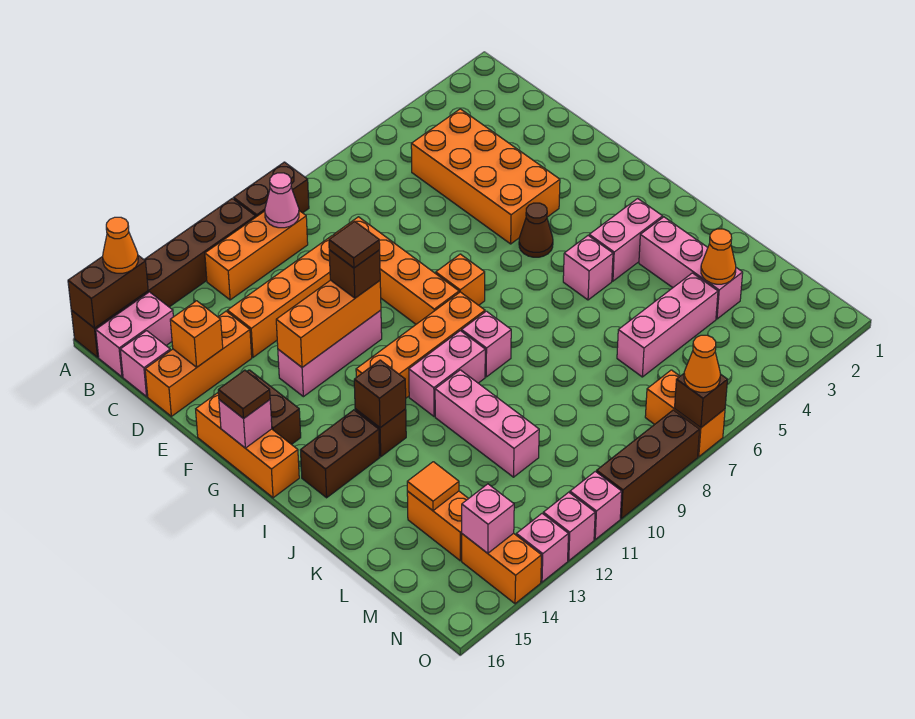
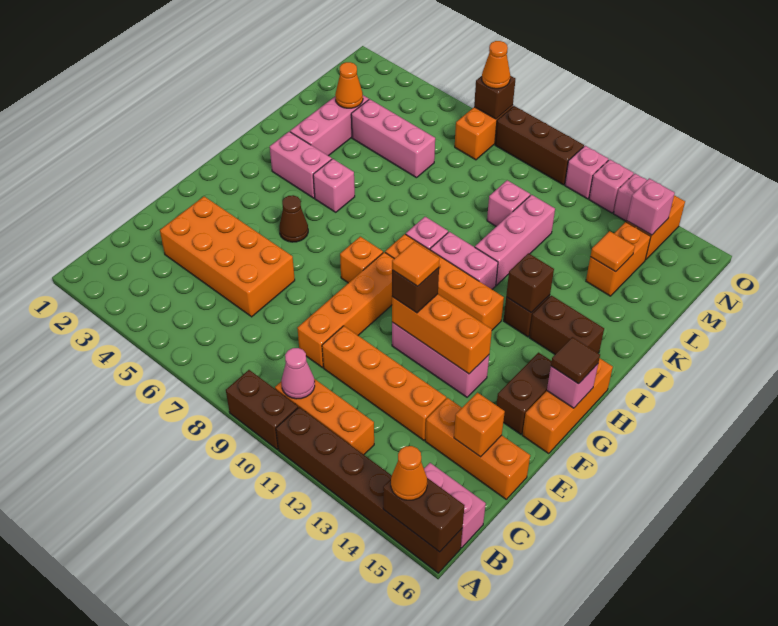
orange 2x4 brick [411,109,560,244] -> orange 2x4 brick turned to [160,197,295,317]
pink 1x1 brick [120,331,170,396] -> pink 1x1 brick moved to [487,180,530,226]
brown 1x1 tile [329,221,380,268] -> orange 1x1 tile [392,242,440,286]

